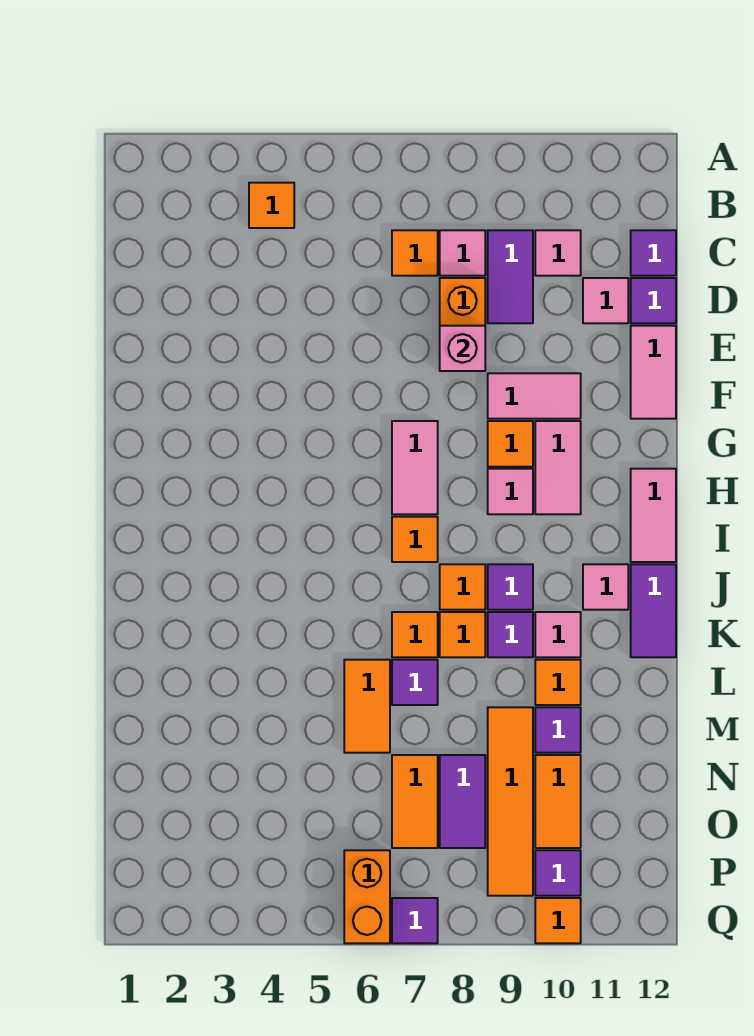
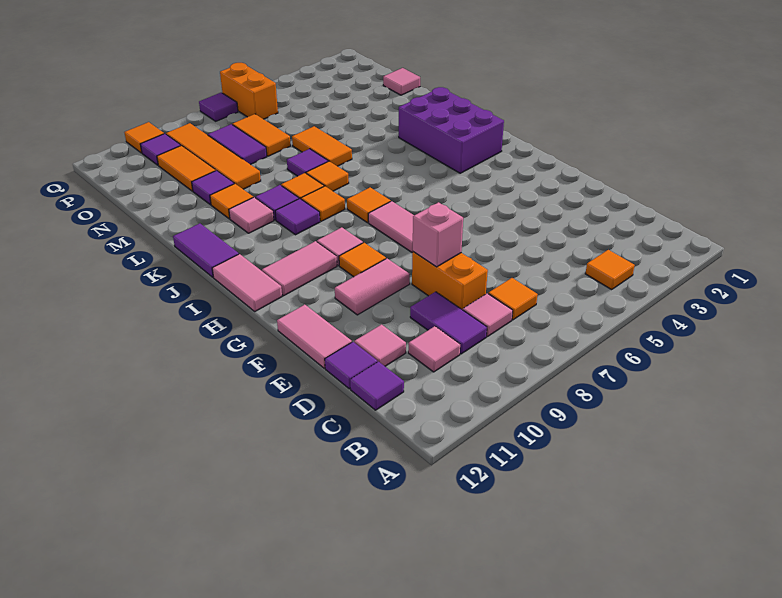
pink 1x2 tile [535,421,581,514] -> pink 1x2 tile turned to [262,241,337,296]
none -> purple 2x3 brick [399,87,504,173]
pink 1x1 tile [583,564,628,610] -> pink 1x1 tile moved to [383,68,420,95]

